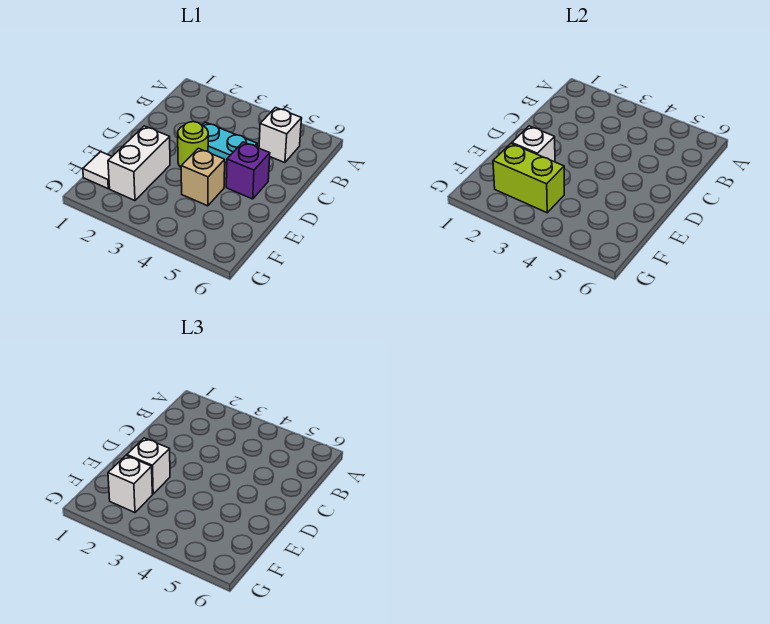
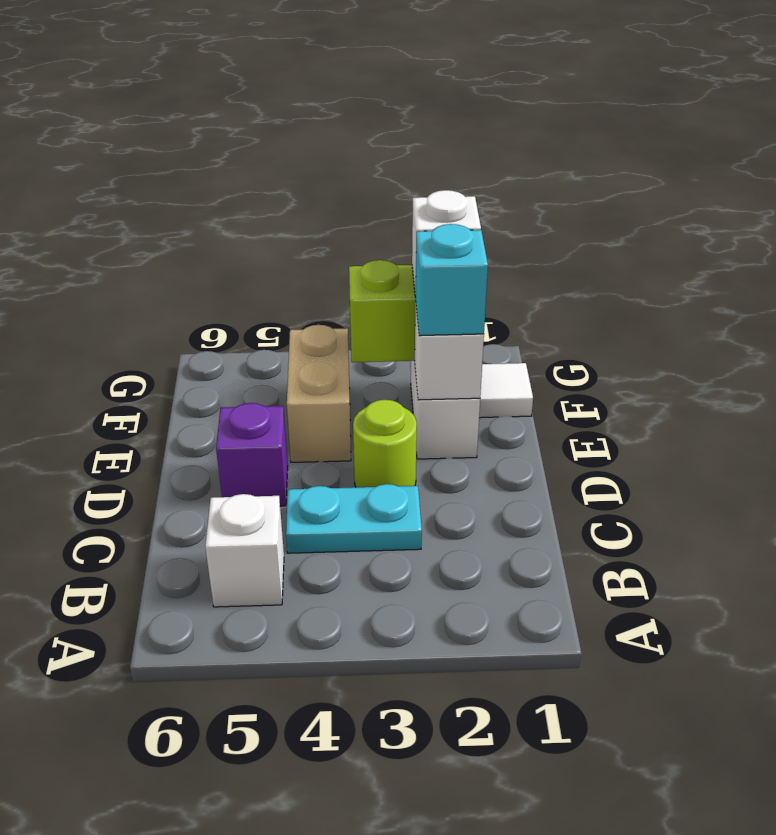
white 1x1 brick [127,438,170,494] -> cyan 1x1 brick [416,224,488,336]
tan 1x1 brick [181,148,225,206] -> tan 1x2 brick [287,325,351,462]

